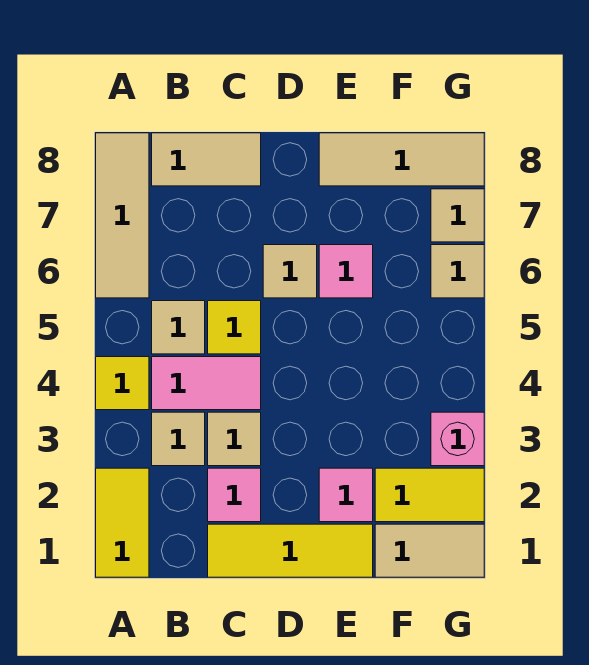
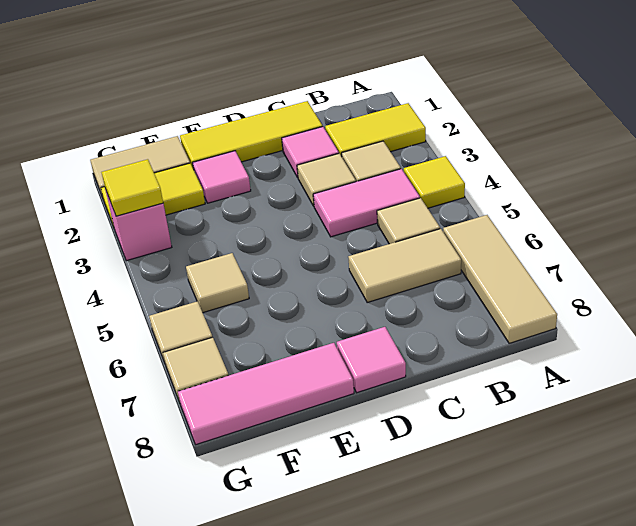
yellow 1x2 tile [96,468,149,577] -> yellow 1x2 tile turned to [325,103,426,156]
tan 1x2 tile [152,133,261,186] -> tan 1x2 tile moved to [348,229,461,302]
yellow 1x1 tile [208,301,261,354] -> yellow 1x1 tile moved to [101,159,163,216]
tan 1x1 tile [263,245,317,298] -> tan 1x1 tile moved to [186,253,249,313]
pink 1x1 tile [319,245,373,298] -> pink 1x1 tile moved to [337,327,406,393]
tan 1x3 tile [319,133,484,186] -> pink 1x3 tile [178,343,354,445]

